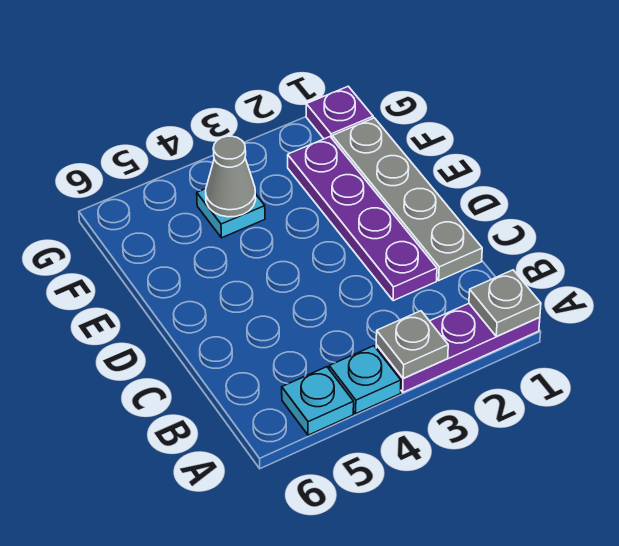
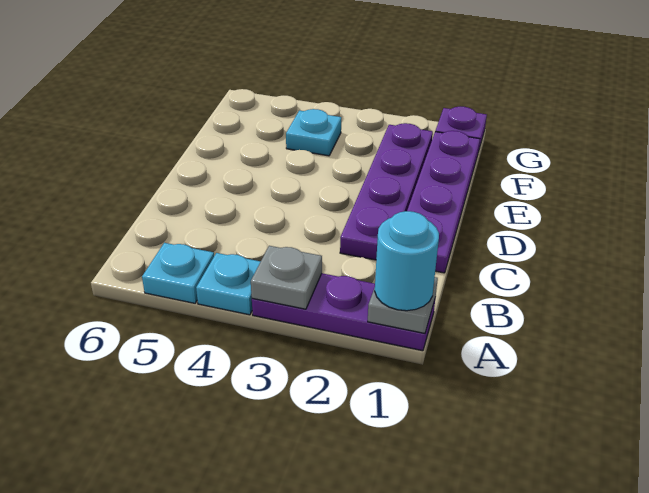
none -> cyan 1x1 round brick [375,211,439,311]
grey 1x4 plate [332,118,482,280] -> purple 1x4 plate [407,131,480,273]
grey 1x1 cone [206,136,256,217] -> none

